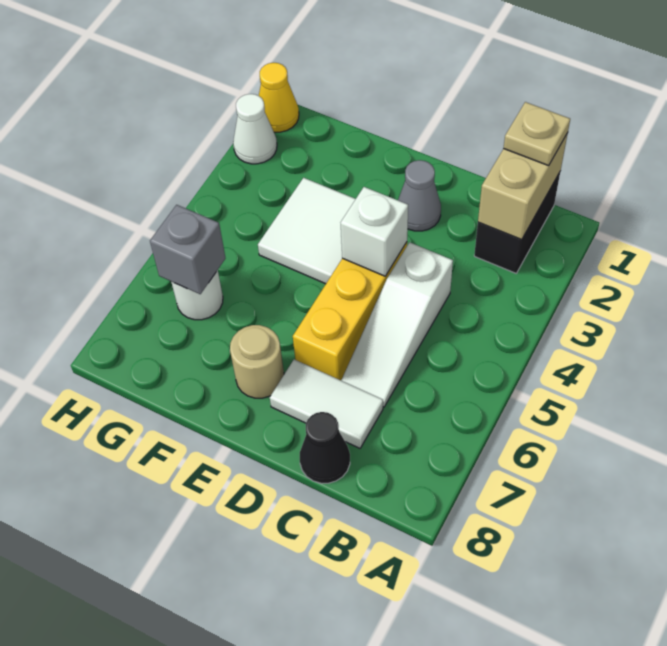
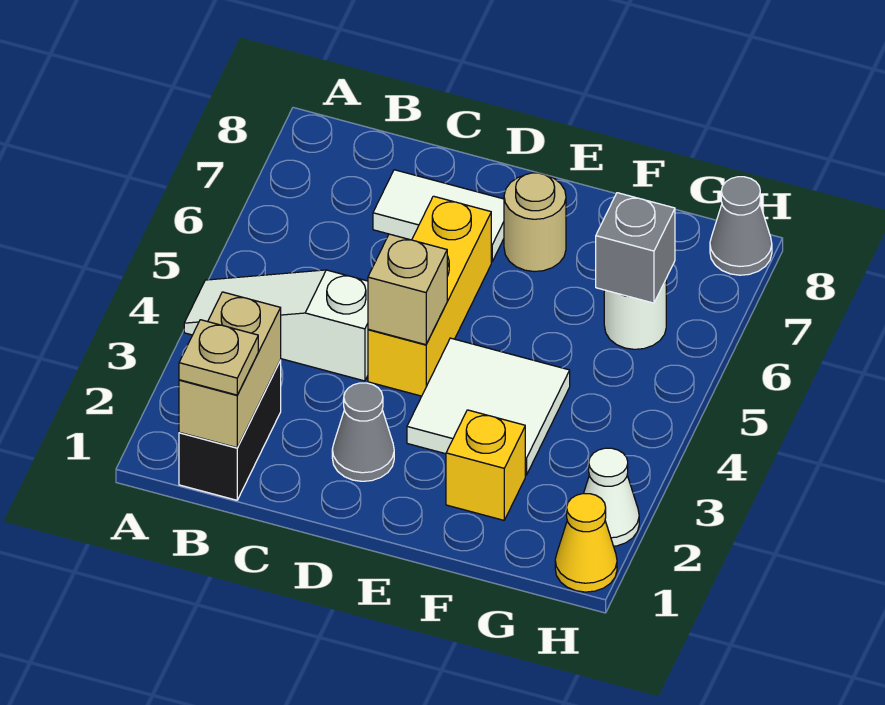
white 1x3 slope [341,242,453,407] -> white 1x3 slope turned to [184,270,368,381]
black 1x1 cone [300,412,350,483] -> none
white 1x1 brick [341,187,408,276] -> tan 1x1 brick [368,234,447,345]
none -> yellow 1x1 brick [446,410,525,520]
none -> grey 1x1 cone [710,177,772,275]

